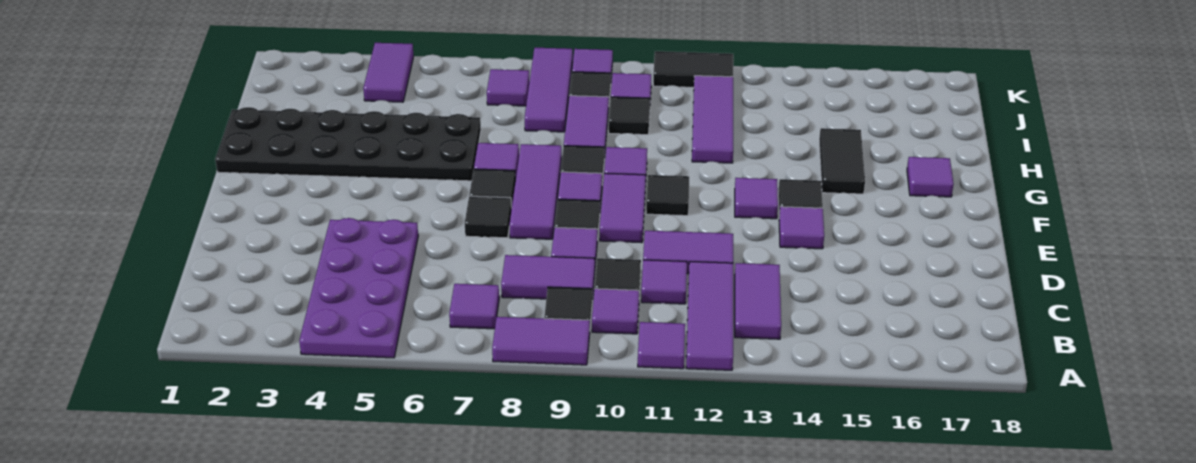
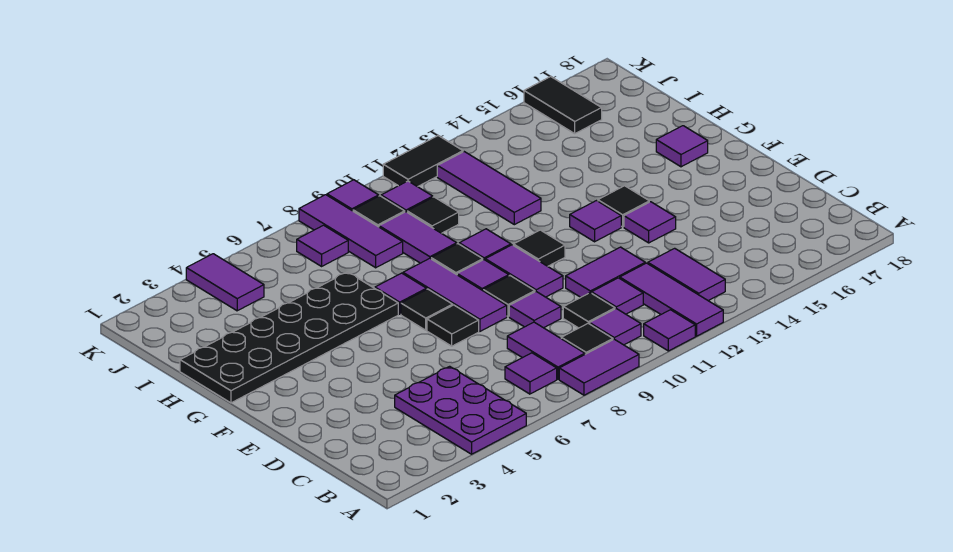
purple 2x4 plate [299,218,418,358] -> purple 2x3 plate [395,366,526,454]
purple 1x2 tile [501,255,595,299] -> purple 1x2 tile turned to [507,322,585,379]
black 1x2 tile [819,128,865,194] -> black 1x2 tile moved to [524,77,602,133]

